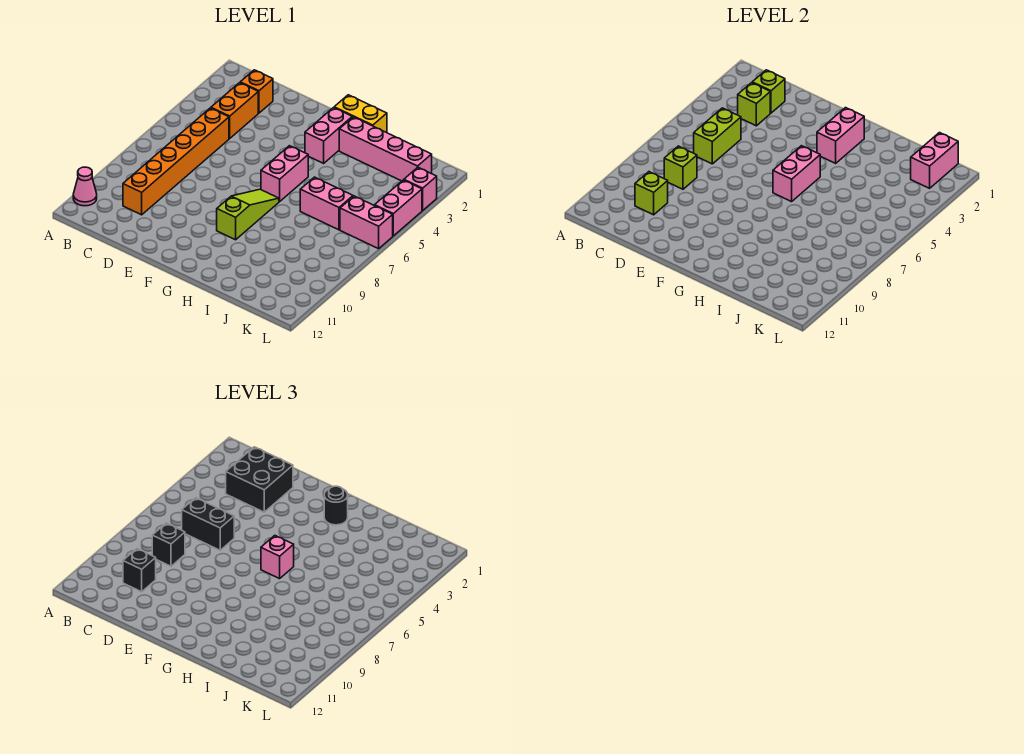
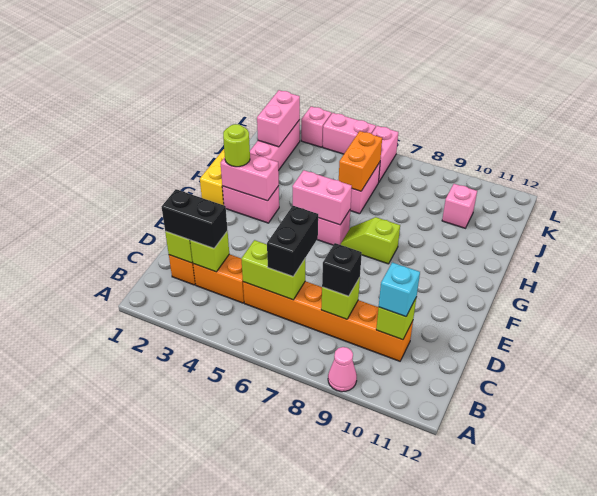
pink 1x1 cone [73,167,97,206] -> pink 1x1 cone moved to [328,347,357,392]
black 2x2 brick [226,447,293,512] -> black 1x2 brick [162,189,228,248]
black 1x1 brick [123,549,156,592] -> cyan 1x1 brick [379,262,420,317]
black 1x1 round brick [324,486,348,525] -> lime 1x1 round brick [223,124,250,167]
pink 1x1 brick [261,536,294,579] -> pink 1x1 brick moved to [442,184,477,228]
lime 1x3 slope [217,189,279,240] -> lime 1x2 slope [341,217,400,264]
none -> orange 1x2 brick [339,131,382,191]
pink 1x2 brick [911,133,958,188] -> pink 1x2 brick turned to [257,90,300,147]

